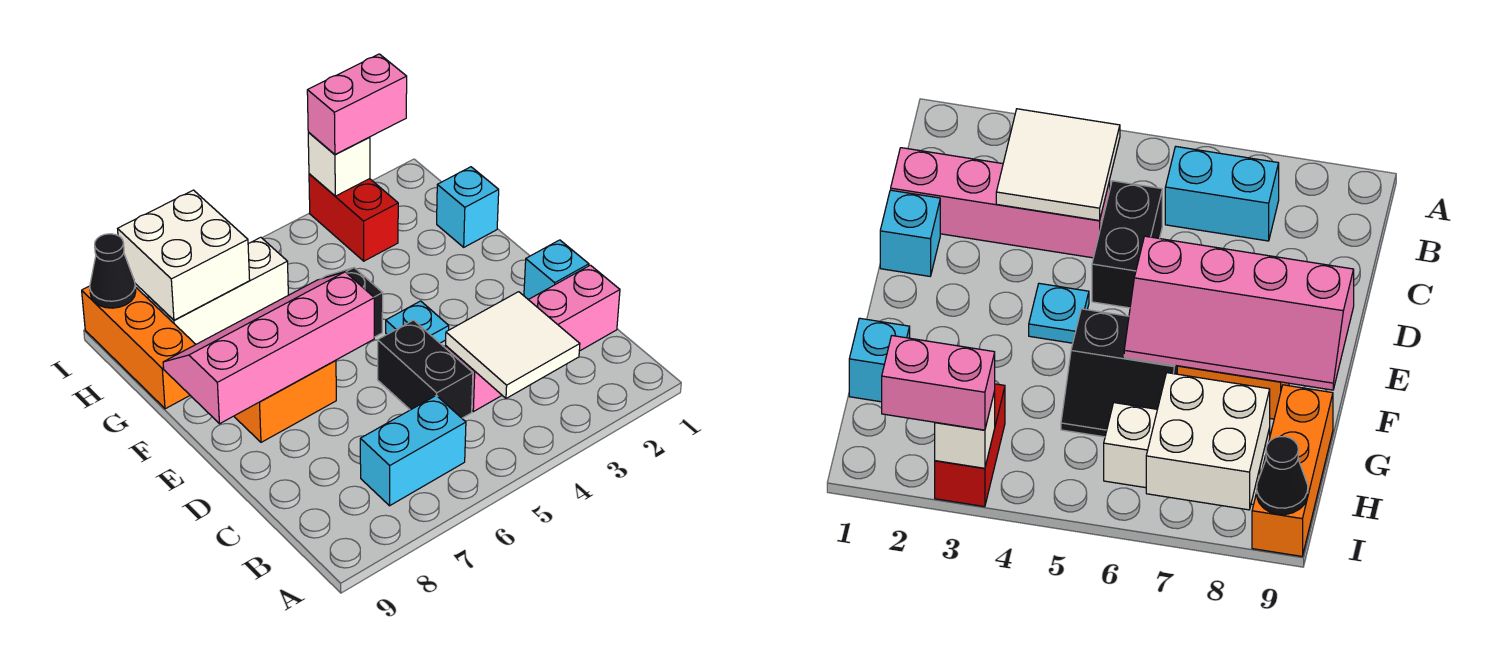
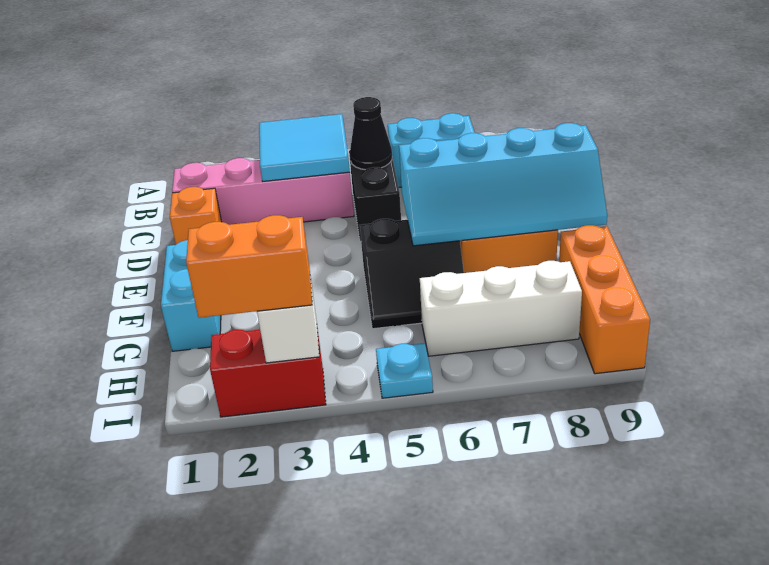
white 2x2 tile [446,292,580,398] -> cyan 2x2 tile [259,114,350,181]
cyan 1x1 brick [524,240,589,300] -> orange 1x1 brick [170,187,221,244]
cyan 1x1 plate [386,301,449,343] -> cyan 1x1 plate moved to [376,343,433,398]
pink 2x4 slope [163,272,374,424] -> cyan 2x4 slope [399,123,607,246]
cyan 1x1 brick [437,167,499,247] -> cyan 1x2 brick [161,240,221,351]
red 1x2 brick [309,174,398,261] -> red 1x2 brick turned to [210,329,326,417]
white 2x2 brick [118,190,250,320] -> none
pink 1x2 brick [307,54,407,154] -> orange 1x2 brick [186,215,312,318]
black 1x1 cone [90,234,136,308] -> black 1x1 cone moved to [350,97,392,170]

